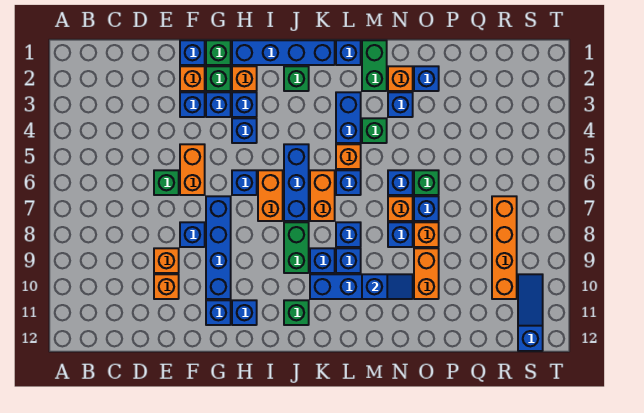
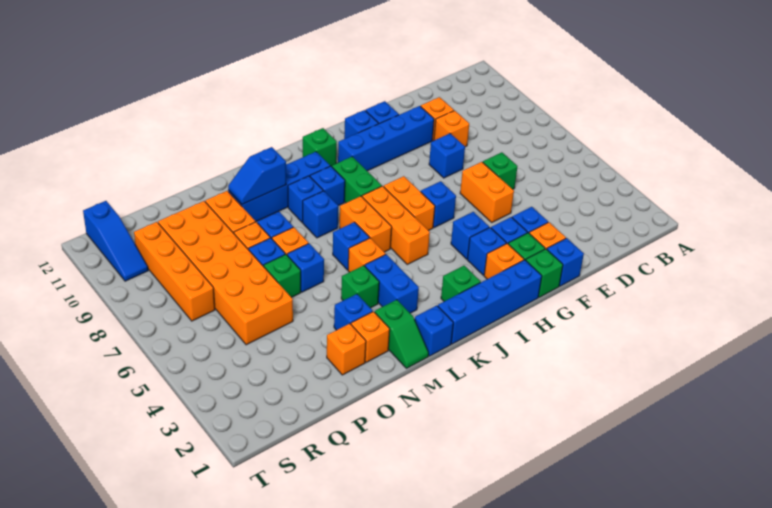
blue 1x4 brick [206,196,231,299] -> blue 1x4 brick turned to [338,106,434,171]
blue 1x3 brick [284,144,309,221] -> orange 1x3 brick [362,186,430,264]
green 1x2 brick [362,40,387,91] -> green 1x2 slope [375,300,429,368]
blue 1x1 brick [414,66,439,91] -> orange 1x1 brick [327,324,366,375]
none -> orange 2x6 brick [158,201,293,345]

